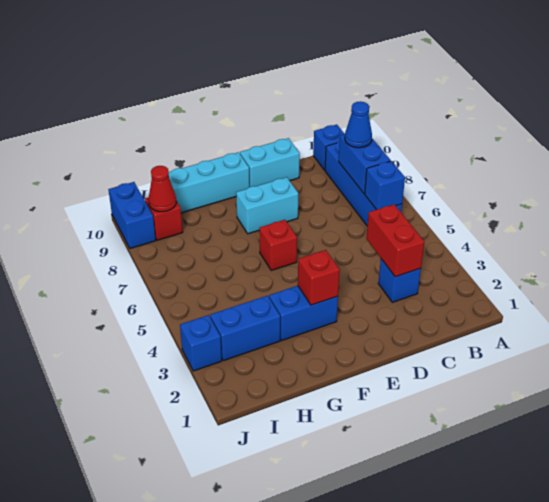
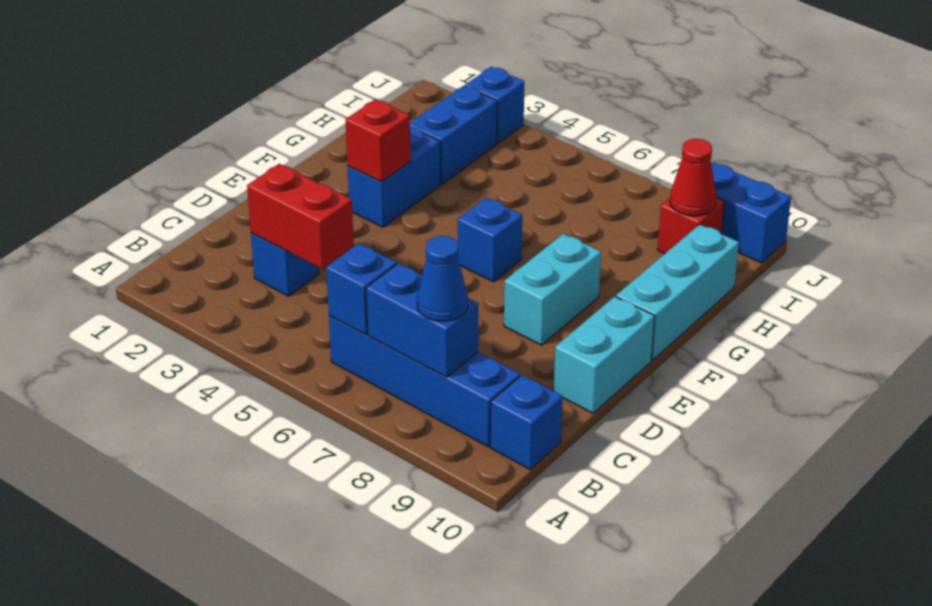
red 1x1 brick [259,220,297,270] -> blue 1x1 brick [458,198,522,282]

